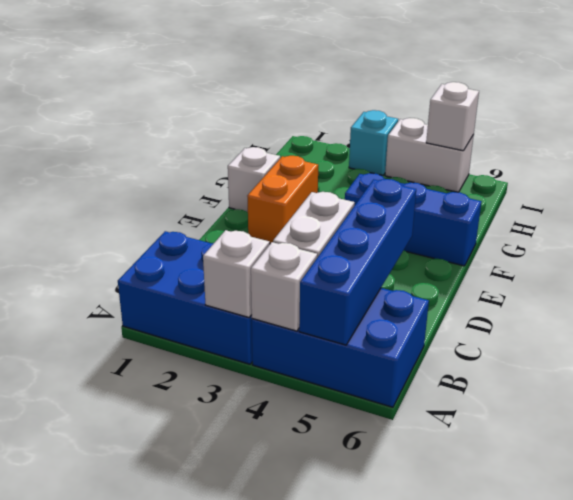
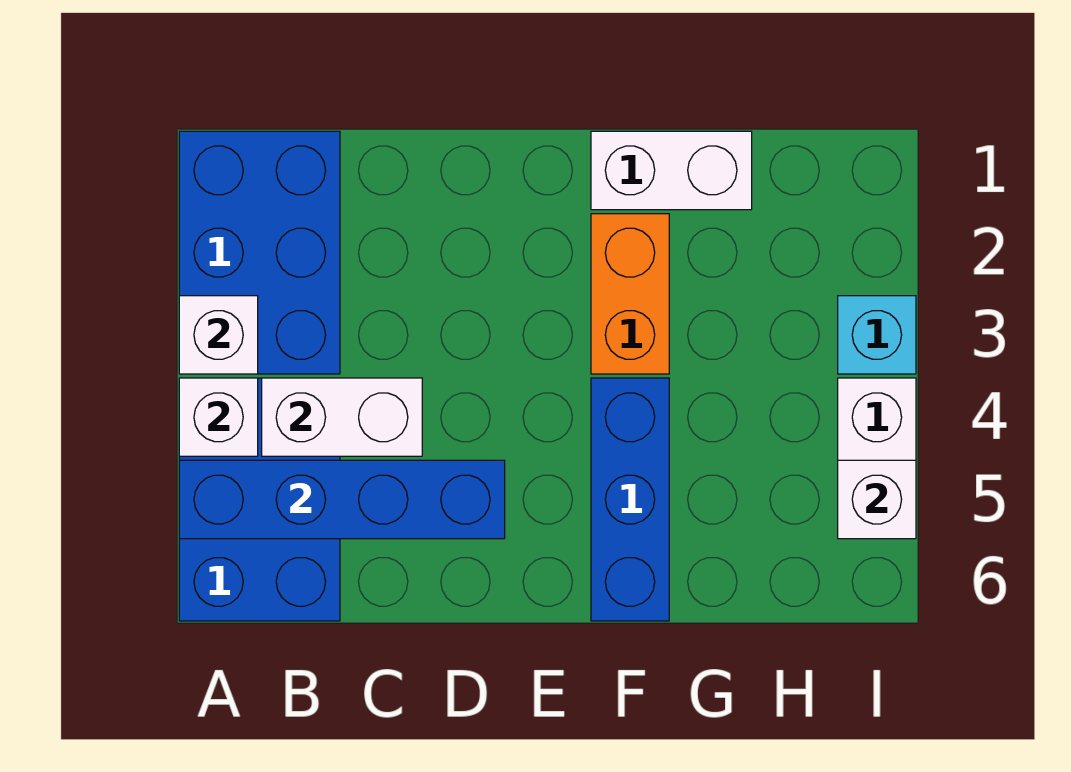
orange 1x2 brick [247,156,318,244] -> orange 1x2 brick turned to [591,214,669,374]
white 1x1 brick [228,147,280,212] -> white 1x2 brick [591,131,752,210]

